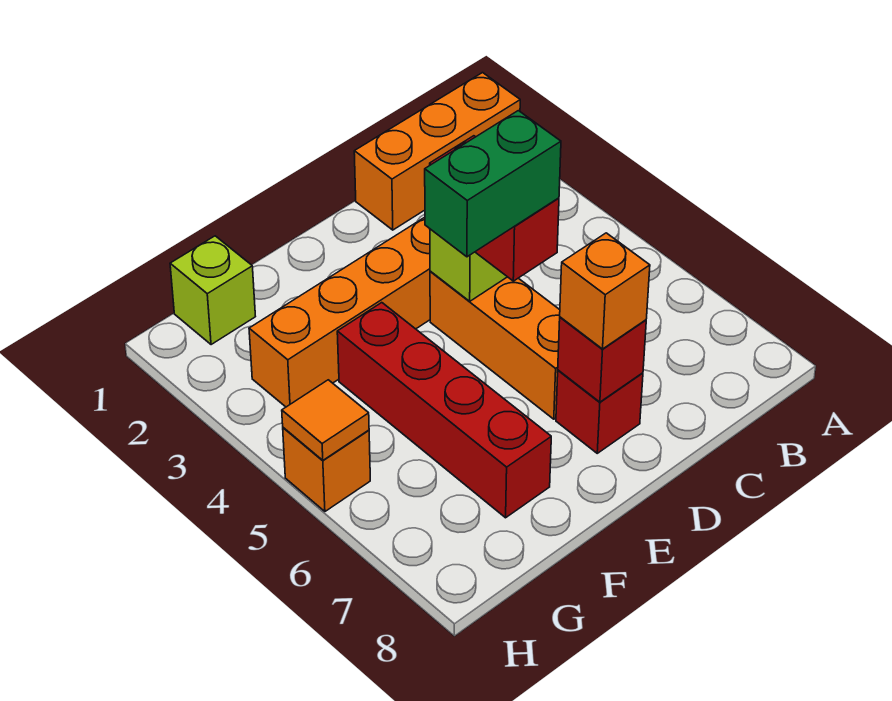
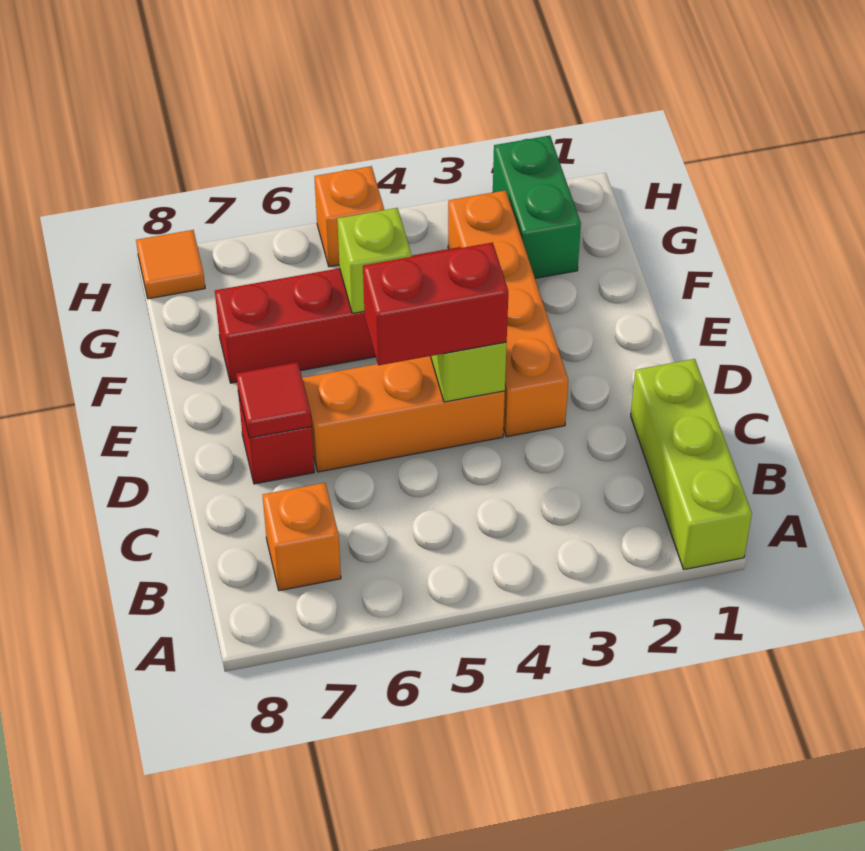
orange 1x3 brick [354,73,520,230] -> lime 1x3 brick [631,359,752,570]
green 1x2 brick [425,111,561,257] -> green 1x2 brick moved to [493,136,581,278]
red 1x1 brick [558,317,646,402] -> red 1x1 tile [236,362,311,438]
orange 1x1 brick [560,233,650,349] -> orange 1x1 brick moved to [263,483,341,591]
lime 1x1 brick [170,236,255,345] -> lime 1x1 brick moved to [337,208,411,314]
orange 1x1 tile [282,380,369,460] -> orange 1x1 tile moved to [136,230,205,299]

